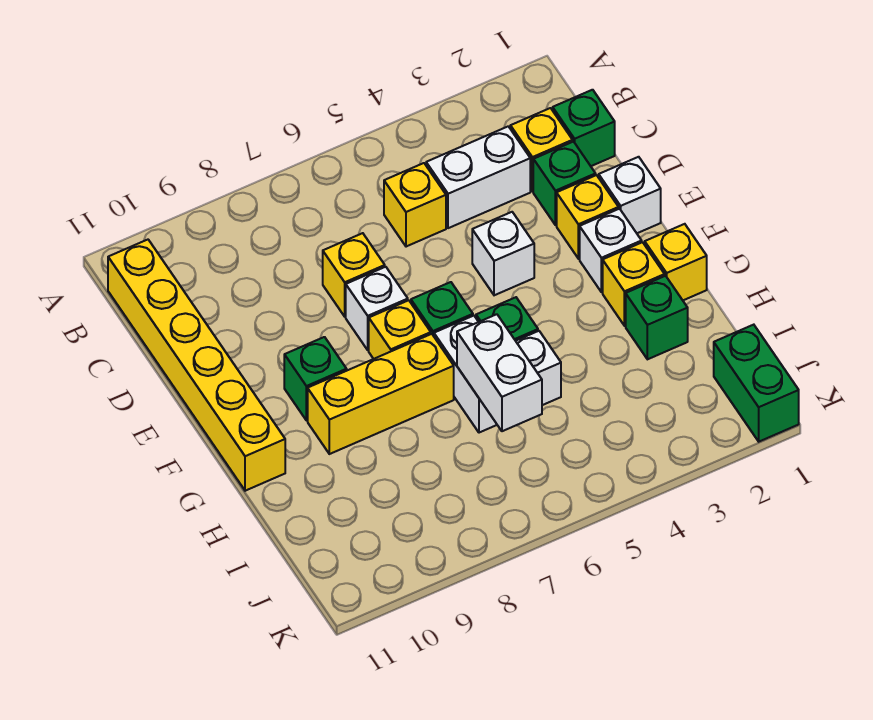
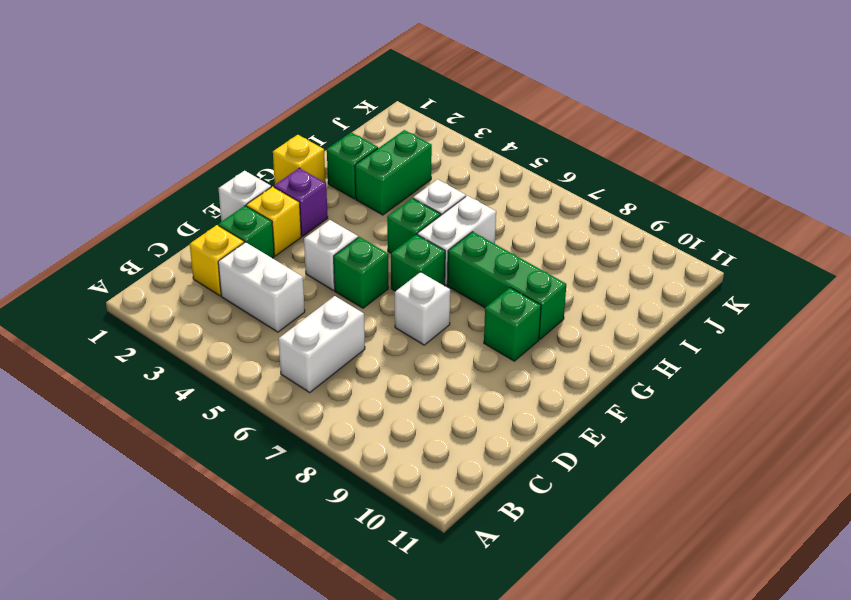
yellow 1x6 brick [108,240,285,491] -> none
green 1x1 brick [553,90,615,166] -> green 1x1 brick moved to [334,237,388,308]
yellow 1x1 brick [384,163,446,247] -> none
yellow 1x1 brick [323,233,385,317] -> none
white 1x1 brick [580,209,642,292] -> purple 1x1 brick [274,168,328,236]
yellow 1x1 brick [369,300,431,359] -> none
yellow 1x1 brick [603,242,665,326] -> none
yellow 1x3 brick [308,334,454,454] -> green 1x3 brick [447,232,566,339]
white 1x2 brick [457,314,542,431] -> white 1x2 brick moved to [278,296,365,392]
green 1x2 brick [714,325,799,442] -> green 1x2 brick moved to [355,130,432,215]

